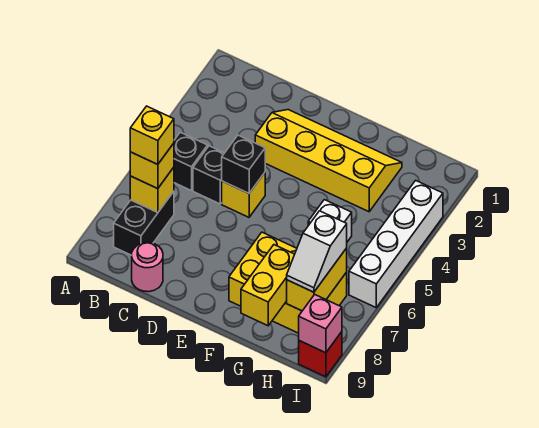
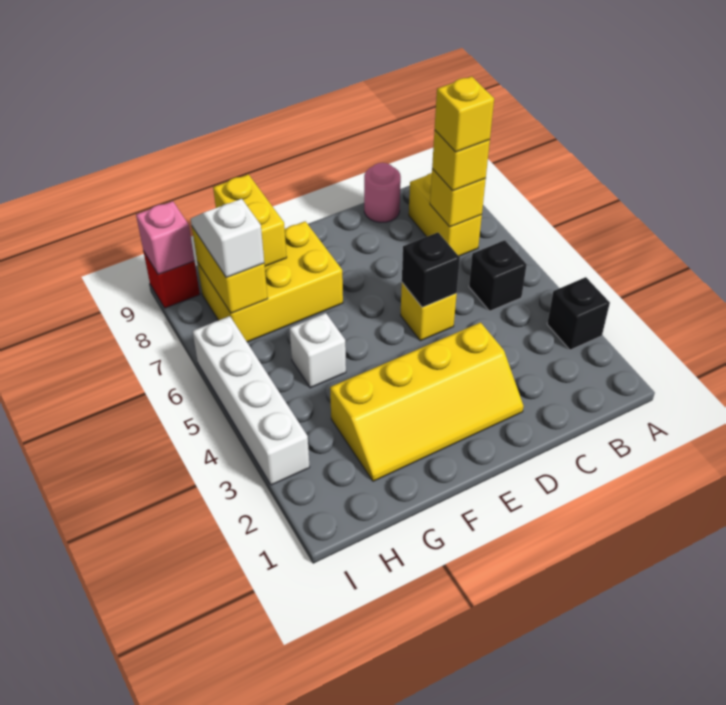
black 1x2 brick [114,191,174,255] -> yellow 1x2 brick [409,173,482,256]
black 1x1 brick [193,146,224,204] -> black 1x1 brick moved to [547,277,610,350]

